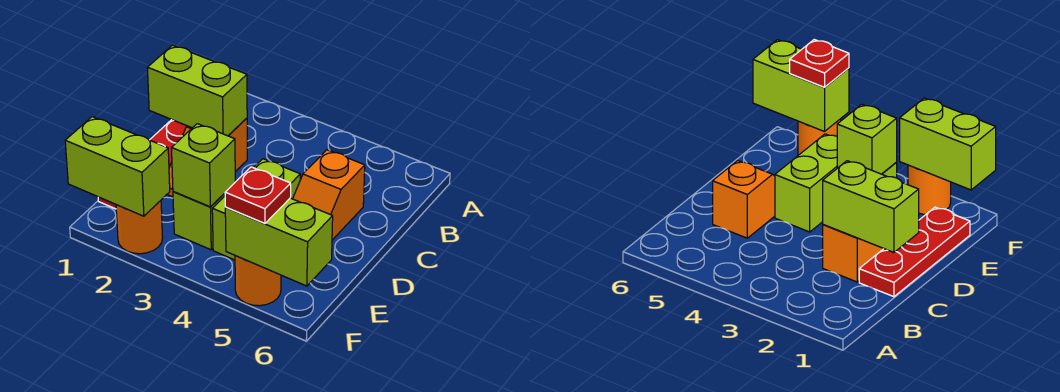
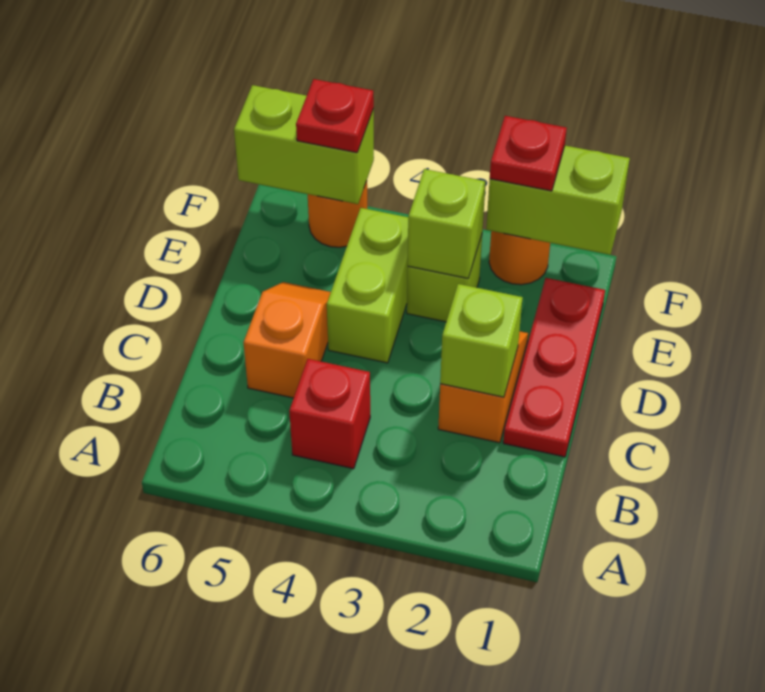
none -> red 1x1 brick [289,359,370,469]
lime 1x2 brick [147,45,247,136] -> lime 1x1 brick [440,284,523,397]
none -> red 1x1 plate [490,116,567,191]

